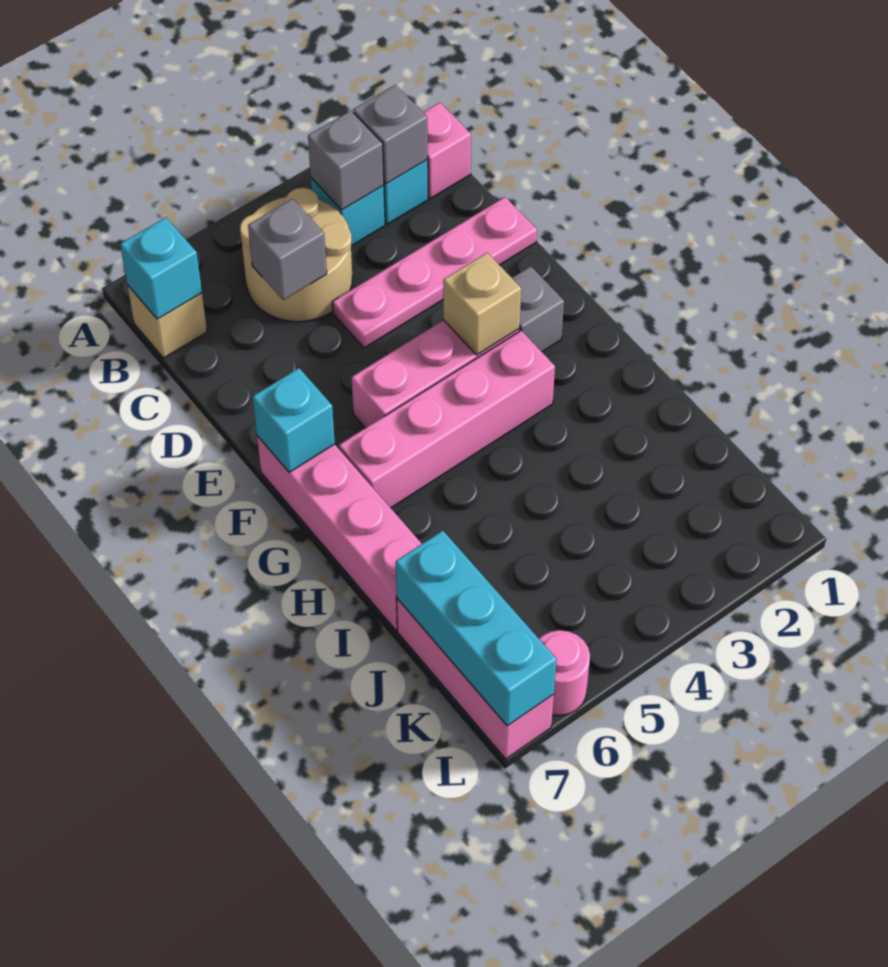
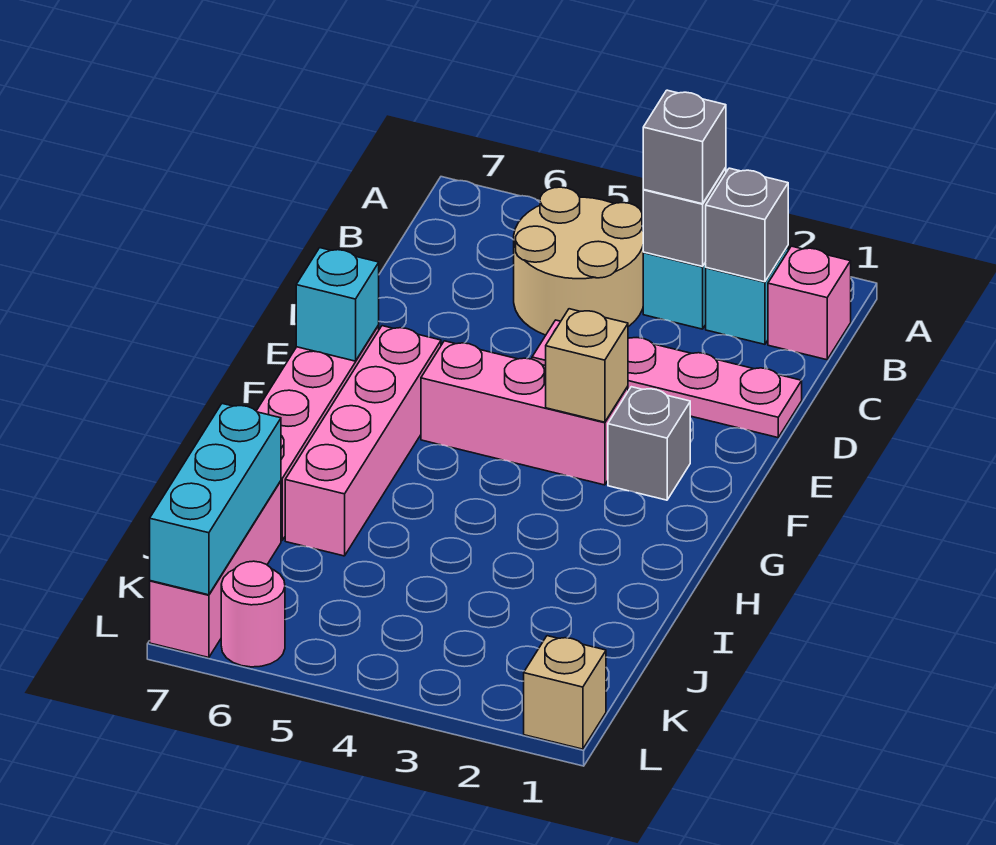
tan 1x1 brick [127,285,207,358] -> tan 1x1 brick moved to [524,636,606,749]
cyan 1x1 brick [120,218,202,319] -> none
grey 1x1 brick [248,199,327,300] -> grey 1x1 brick moved to [643,90,726,204]
pink 1x4 brick [339,331,555,508] -> pink 1x4 brick turned to [285,326,441,556]

